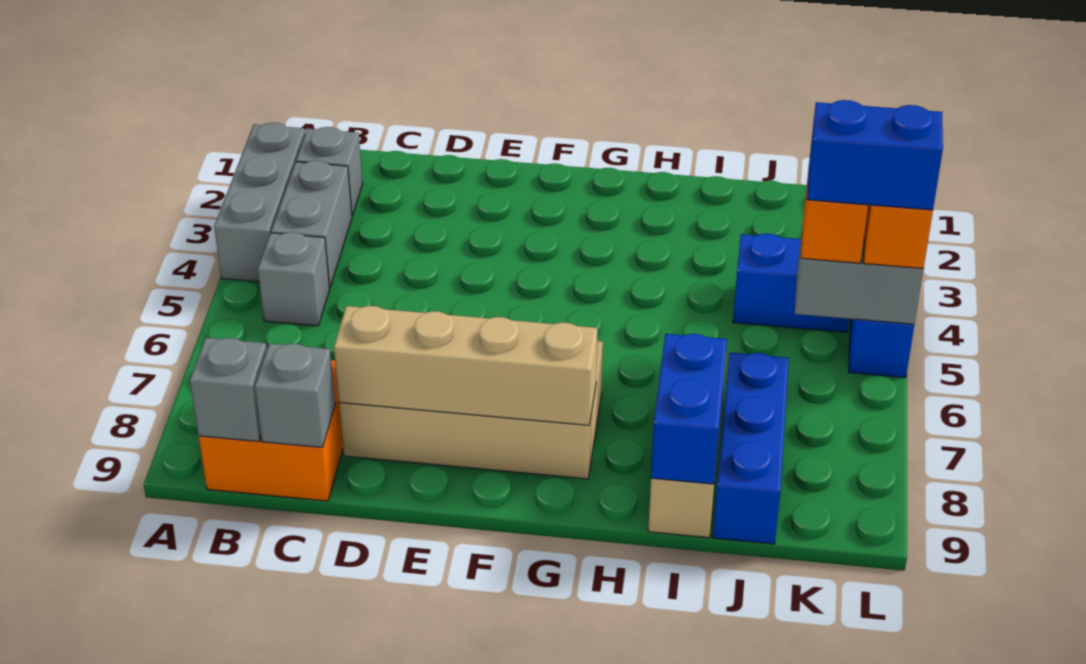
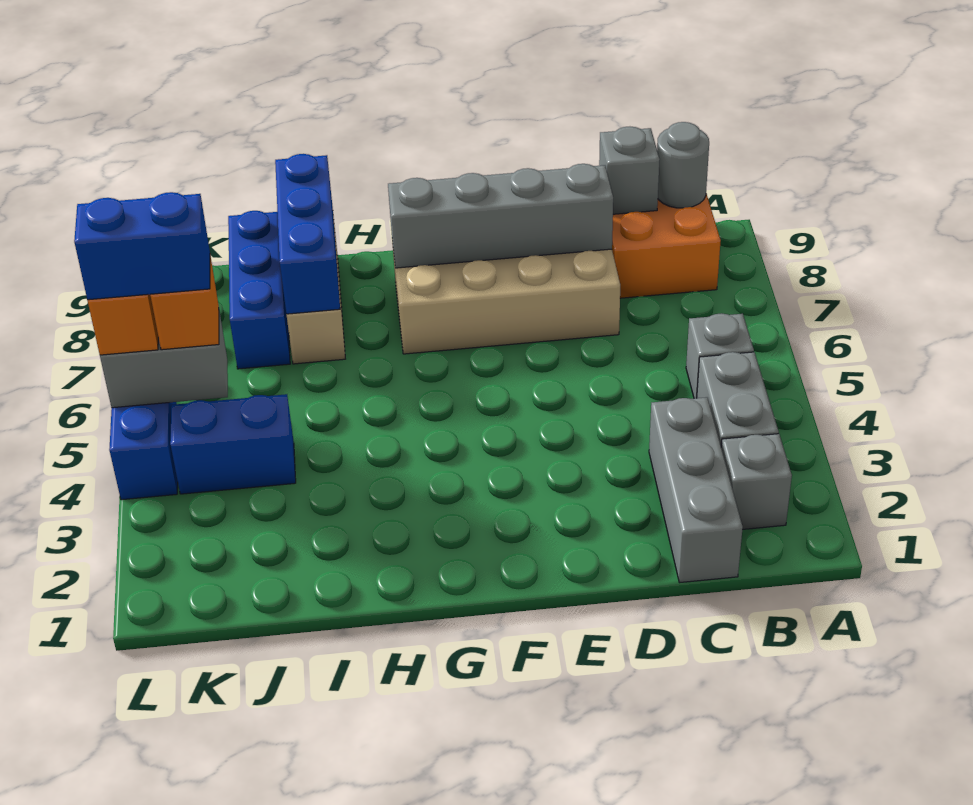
grey 1x3 brick [214,123,305,282] -> grey 1x3 brick moved to [649,397,743,583]
grey 1x1 brick [190,338,267,442] -> grey 1x1 round brick [657,122,709,208]
tan 1x4 brick [334,306,598,425] -> grey 1x4 brick [388,164,613,268]
blue 1x2 brick [651,334,727,484] -> blue 1x3 brick [275,154,340,314]

